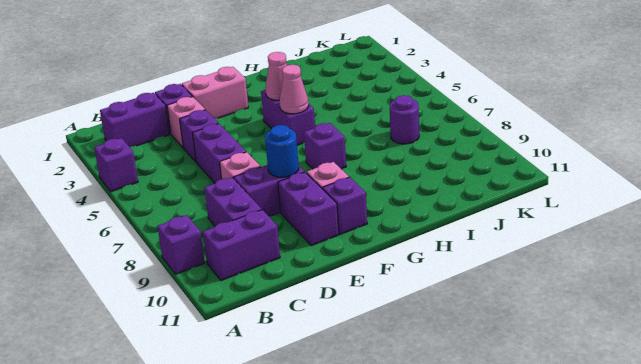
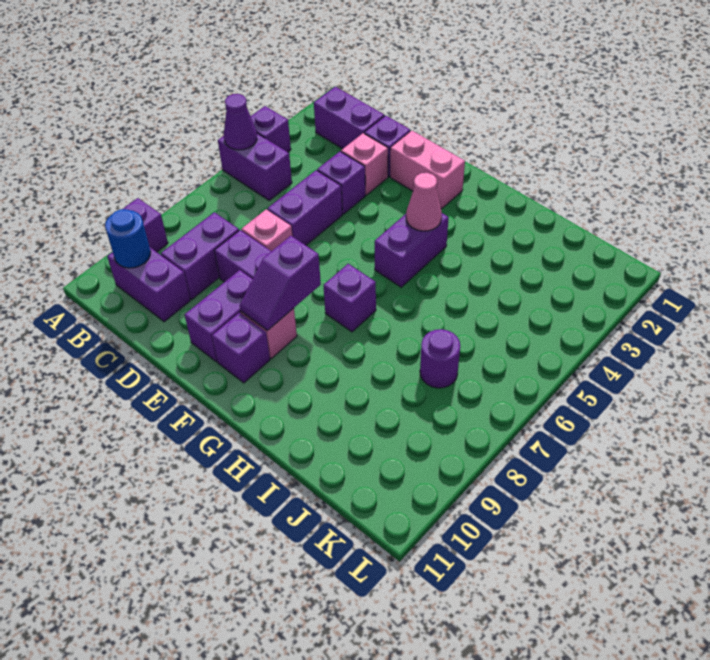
none -> purple 1x2 brick [218,133,292,200]
none -> purple 1x1 cone [224,94,257,150]
blue 1x1 round brick [265,125,299,177] -> blue 1x1 round brick moved to [105,209,151,268]
none -> purple 1x2 slope [240,236,321,331]
pink 1x1 cone [279,65,309,114] -> none

